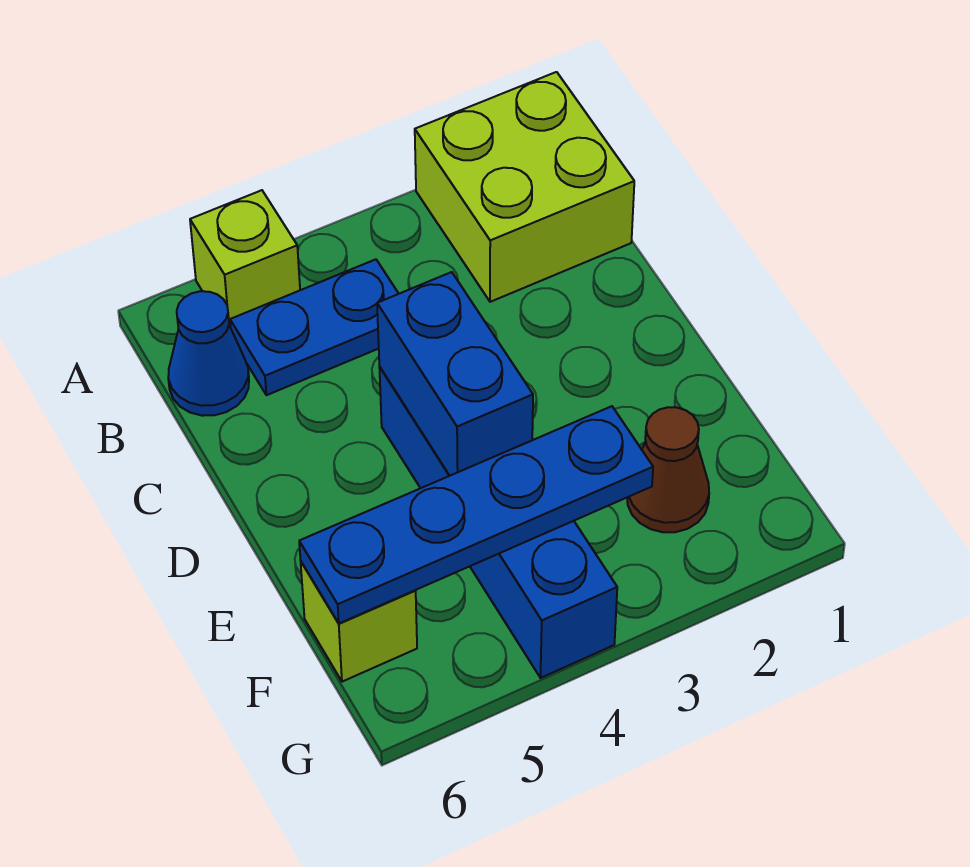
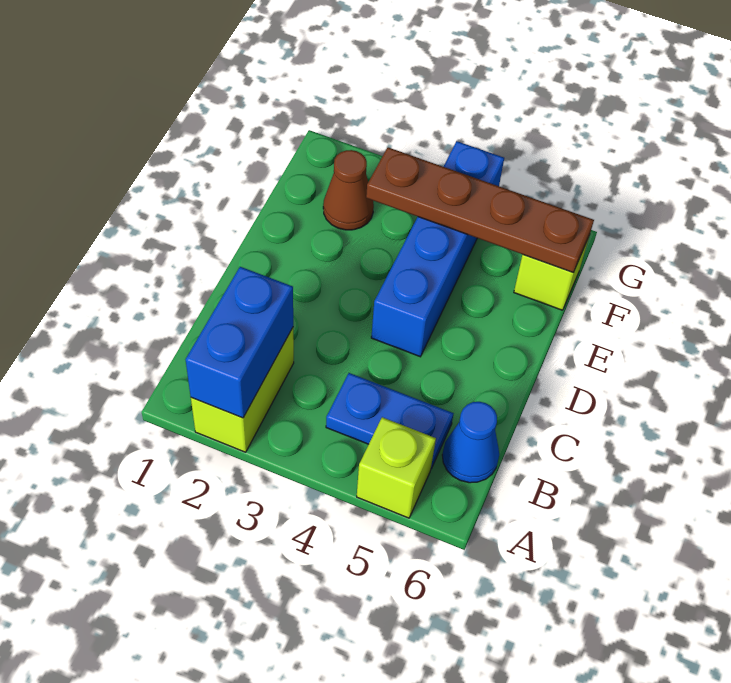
lime 2x2 brick [415,72,634,302] -> lime 1x2 brick [191,328,294,452]
blue 1x2 brick [377,272,533,476] -> blue 1x2 brick moved to [186,267,293,418]
blue 1x4 plate [299,406,653,623] -> brown 1x4 plate [366,147,594,273]

